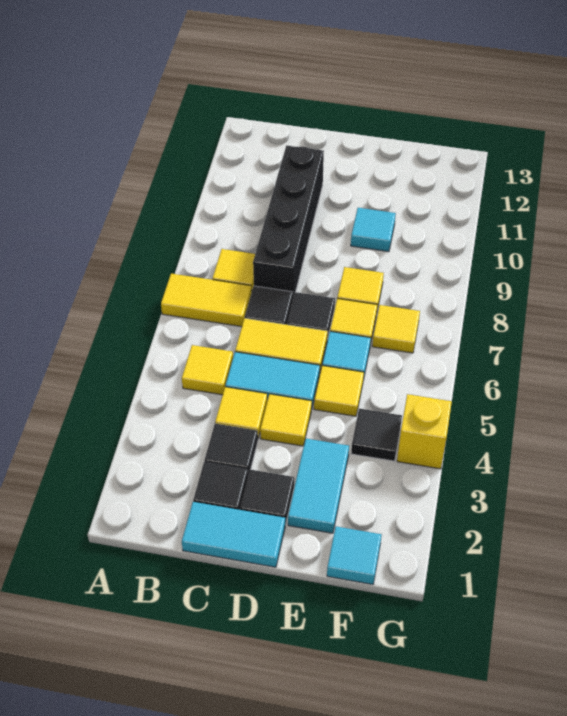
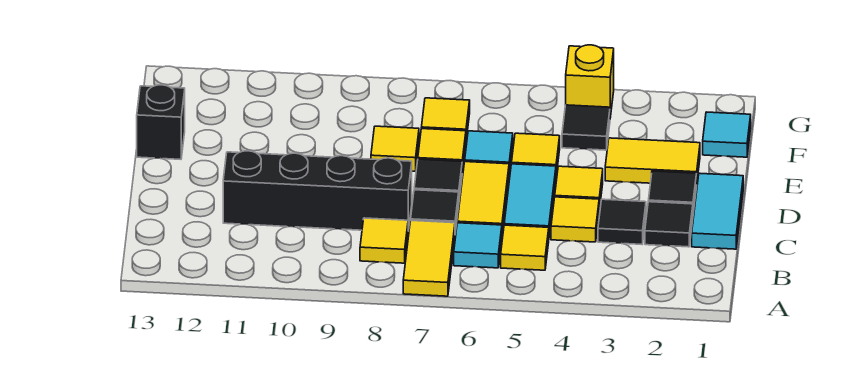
cyan 1x2 tile [288,438,349,533] -> yellow 1x2 tile [605,138,700,183]
cyan 1x1 tile [351,208,396,252] -> cyan 1x1 tile moved to [454,223,502,268]
none -> black 1x1 brick [137,85,185,159]

